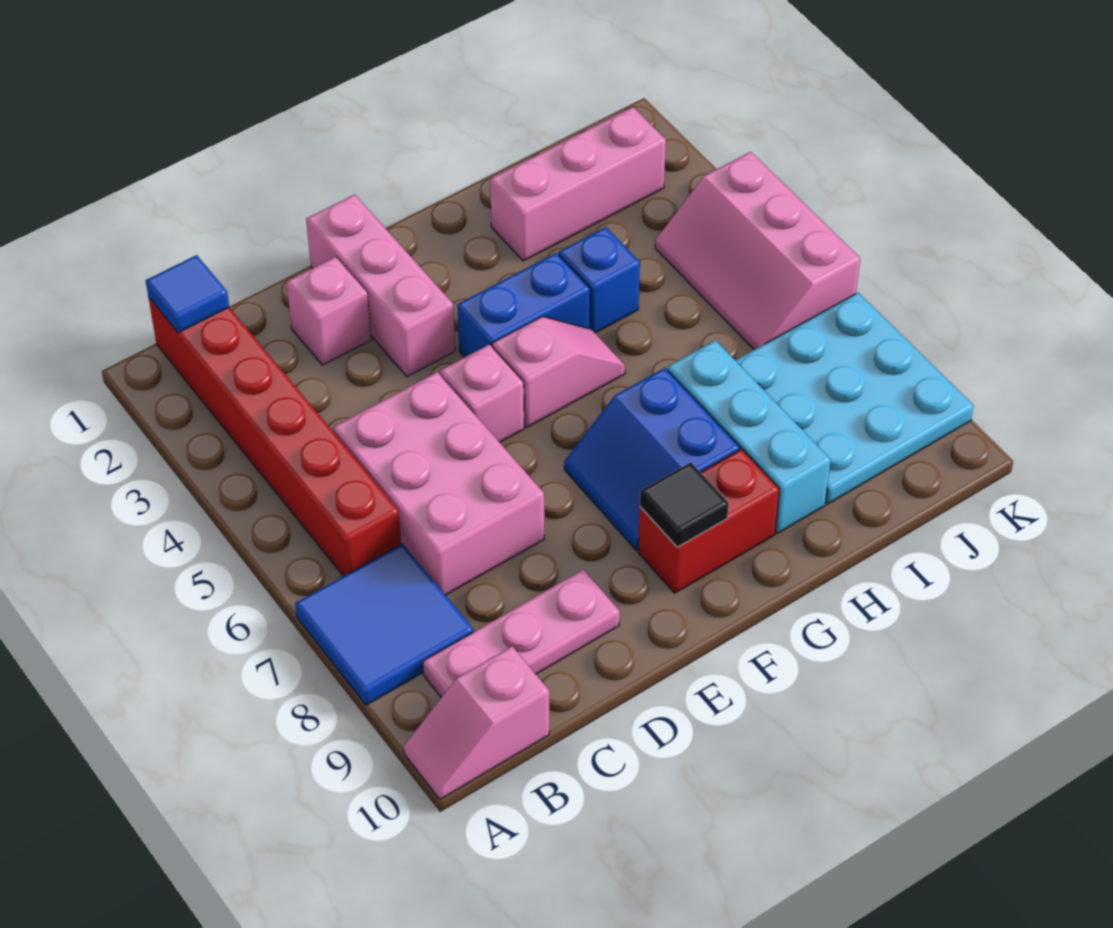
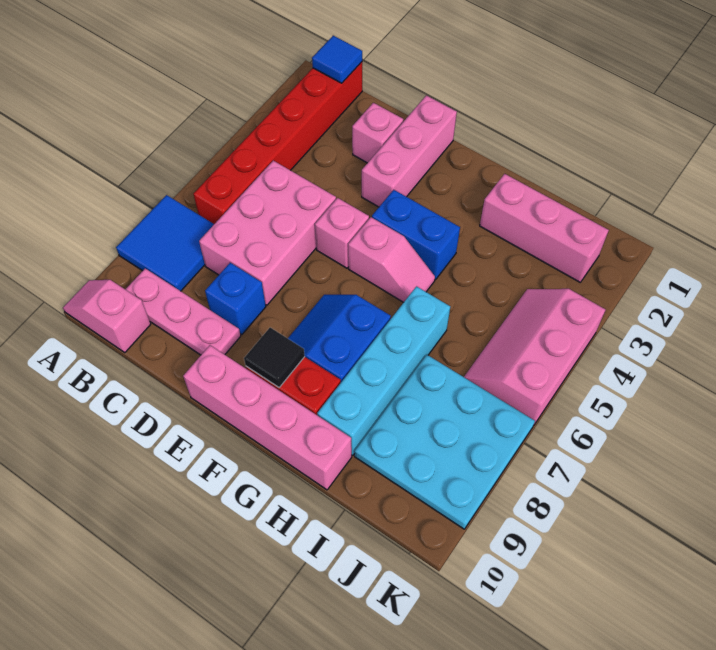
none -> pink 1x4 brick [183,345,352,490]
blue 1x1 brick [559,227,640,333] -> blue 1x1 brick moved to [205,263,266,335]
cyan 1x3 brick [667,340,831,533] -> cyan 1x4 brick [317,286,450,455]

